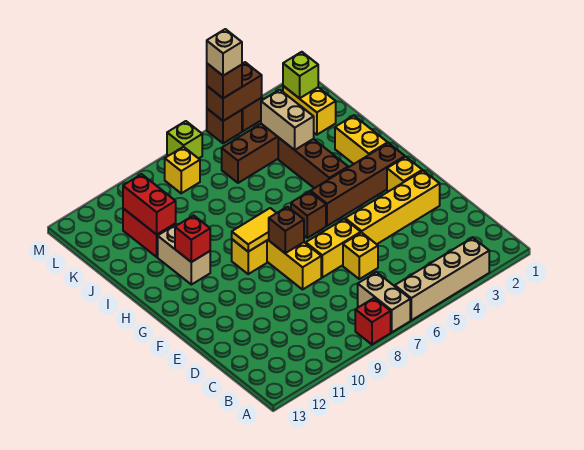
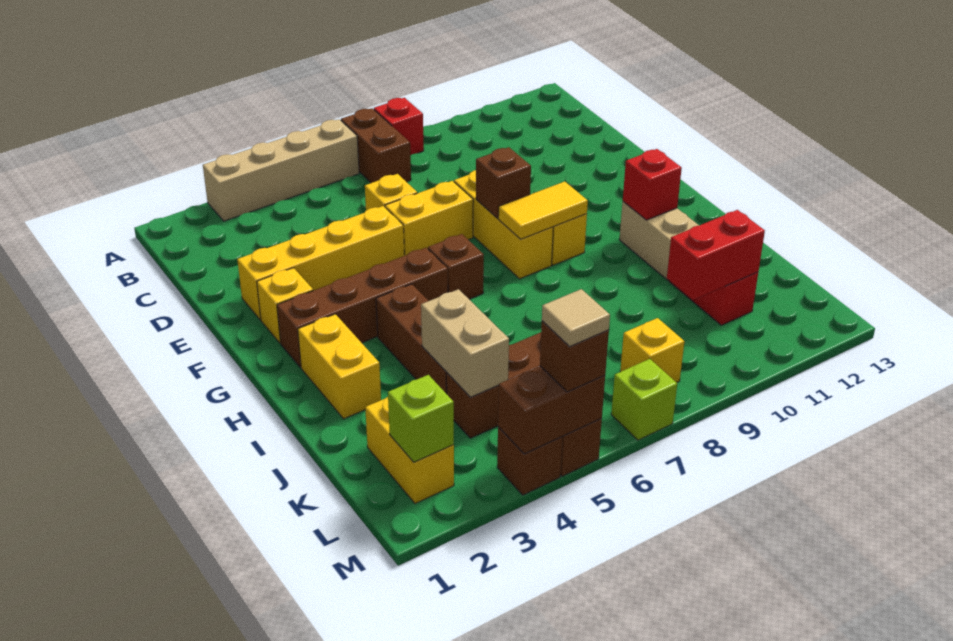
tan 1x2 brick [358,272,410,332] -> brown 1x2 brick [341,108,411,183]
red 1x2 brick [123,174,176,235] -> red 1x2 brick turned to [667,210,765,300]
tan 1x1 brick [207,29,242,76] -> tan 1x1 tile [542,289,610,347]

